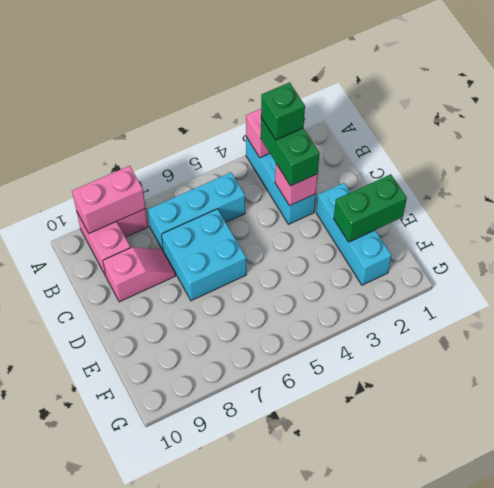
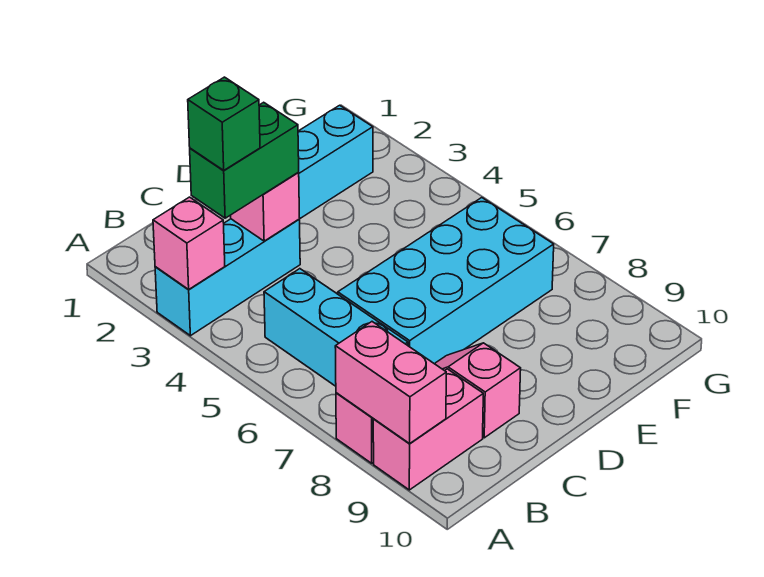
cyan 2x2 brick [162,209,246,301] -> cyan 2x4 brick [338,198,554,364]
green 1x2 brick [334,174,407,242] -> none

